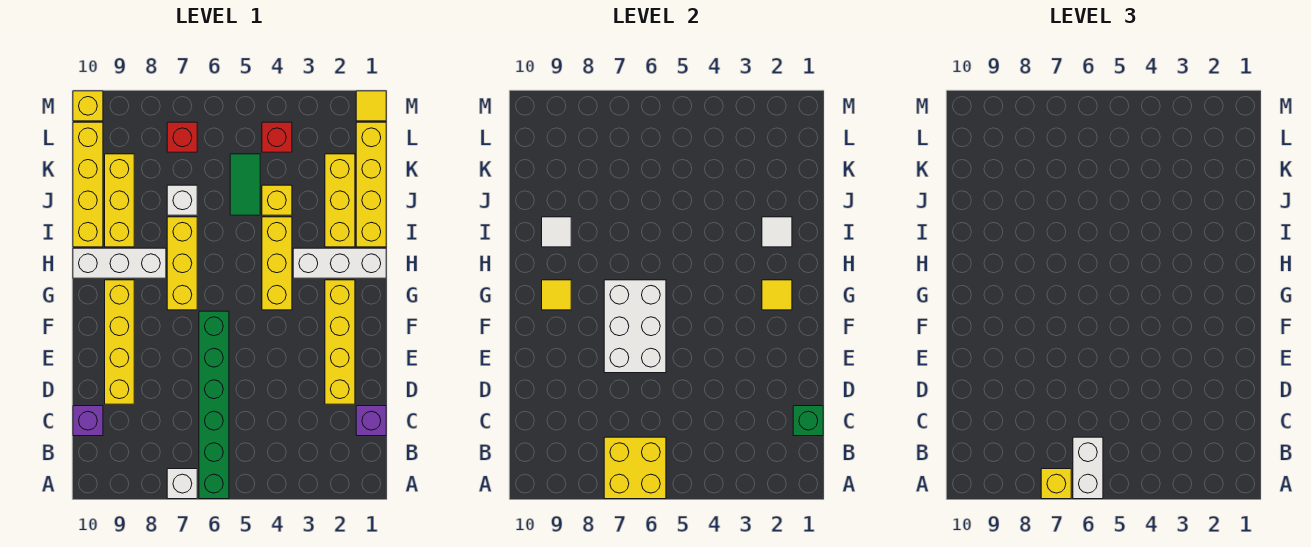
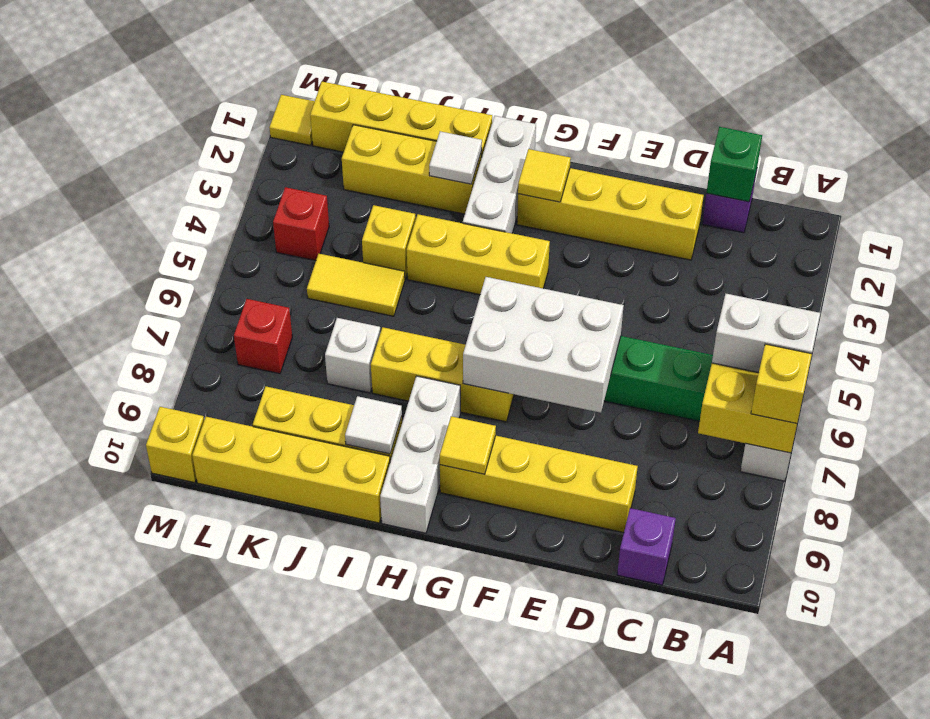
green 1x2 tile [230,154,260,215] -> yellow 1x2 tile [307,254,405,316]

